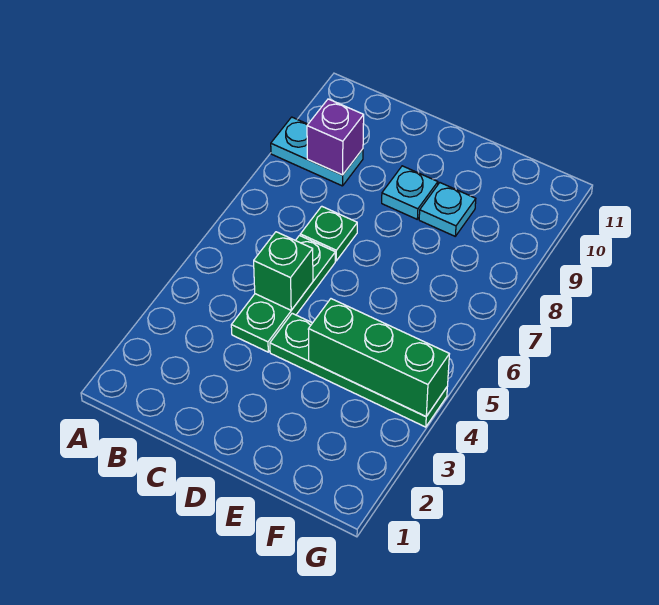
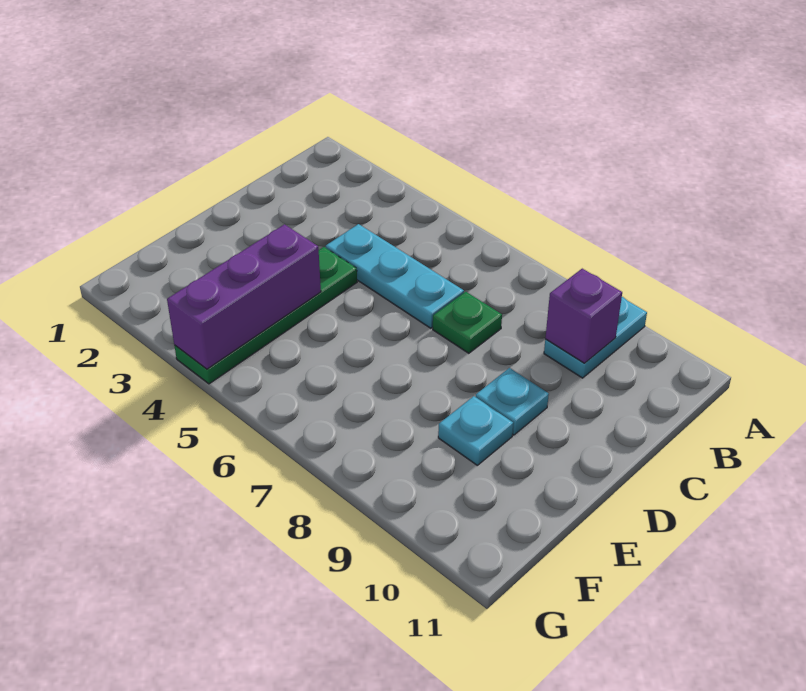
green 1x3 plate [231,236,335,352] -> cyan 1x3 plate [326,224,464,328]
green 1x1 brick [254,232,313,310] -> none
green 1x3 brick [308,299,449,416] -> purple 1x3 brick [167,224,321,369]

